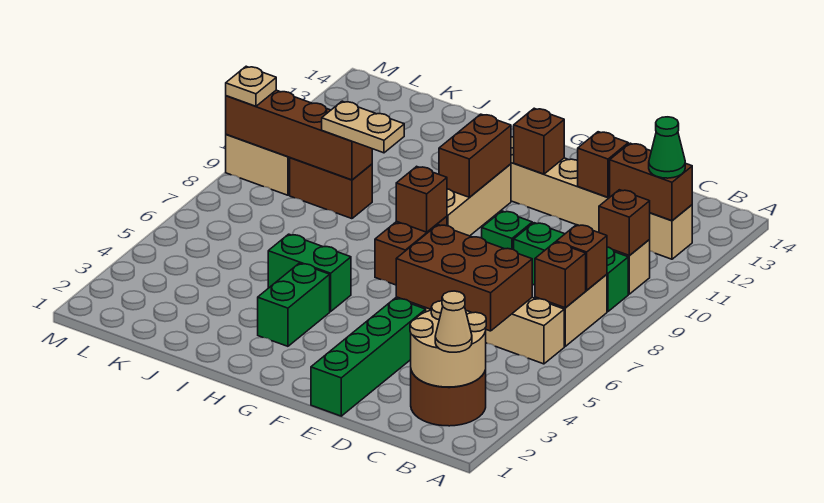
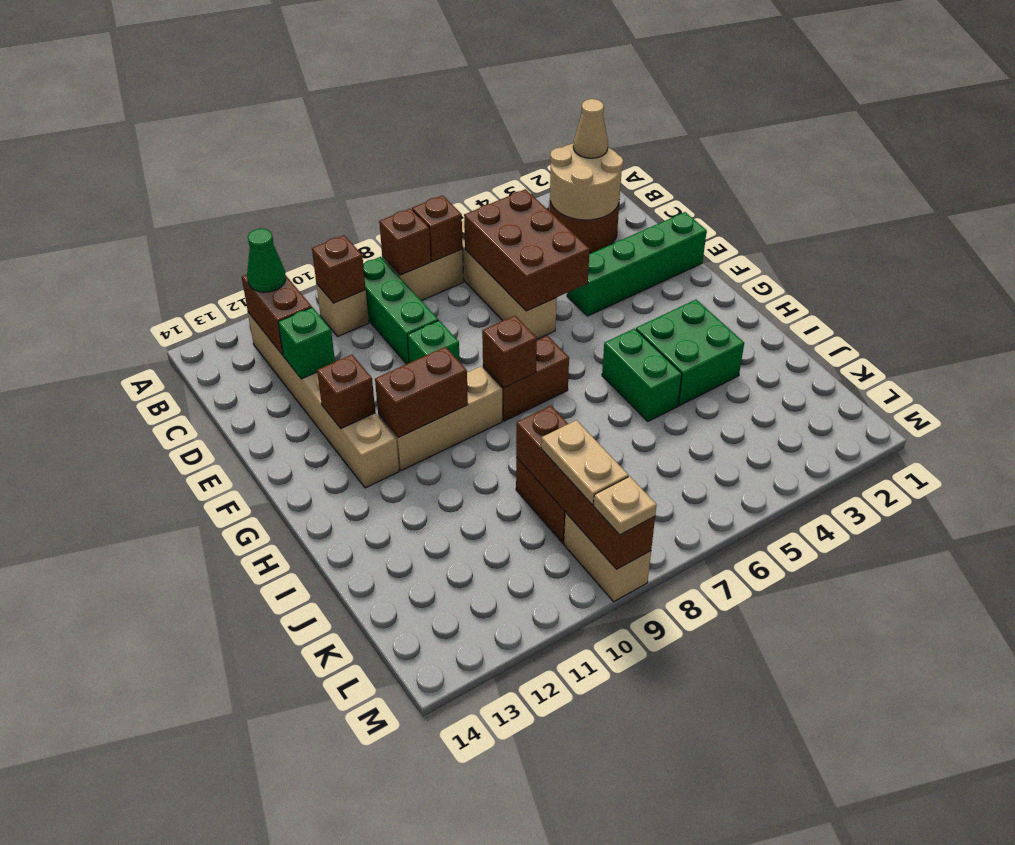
brown 1x1 brick [578,132,628,197] -> green 1x1 brick [278,307,335,379]
green 1x2 brick [258,263,330,346] -> green 2x2 brick [636,300,744,406]
tan 1x2 plate [322,101,404,153] -> tan 1x2 plate moved to [541,420,629,505]

